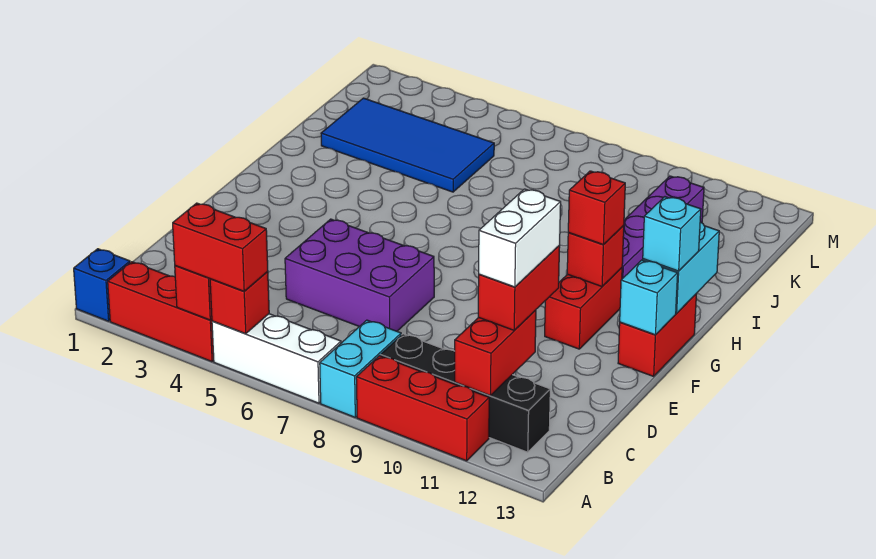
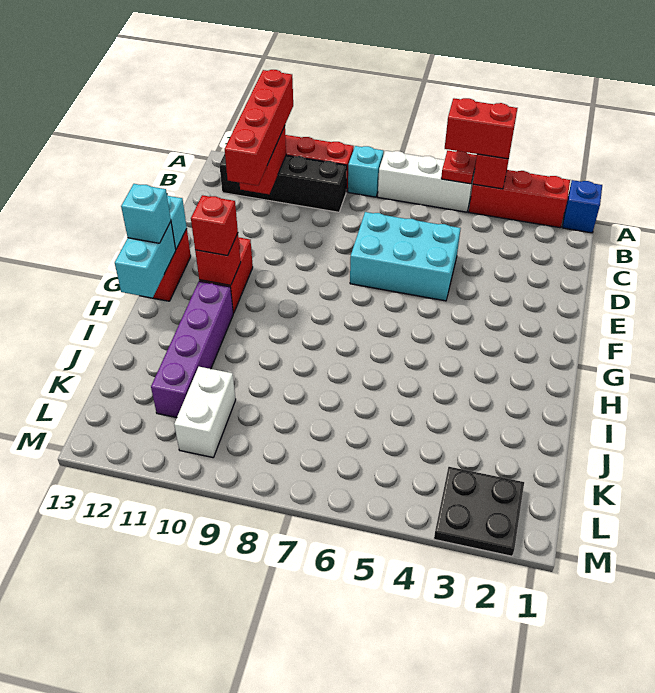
red 1x1 brick [210,271,269,334] -> red 1x1 plate [441,151,477,184]
cyan 1x2 brick [320,320,401,417] -> cyan 1x1 brick [348,146,384,197]
red 1x2 brick [478,246,560,330] -> red 1x4 brick [225,70,293,186]
white 1x2 brick [479,189,561,287] -> white 1x2 brick moved to [174,367,236,457]
purple 2x3 brick [285,219,434,331] -> cyan 2x3 brick [350,212,461,301]
blue 2x4 tile [321,98,494,192] -> none
none -> black 2x2 plate [434,467,524,556]

